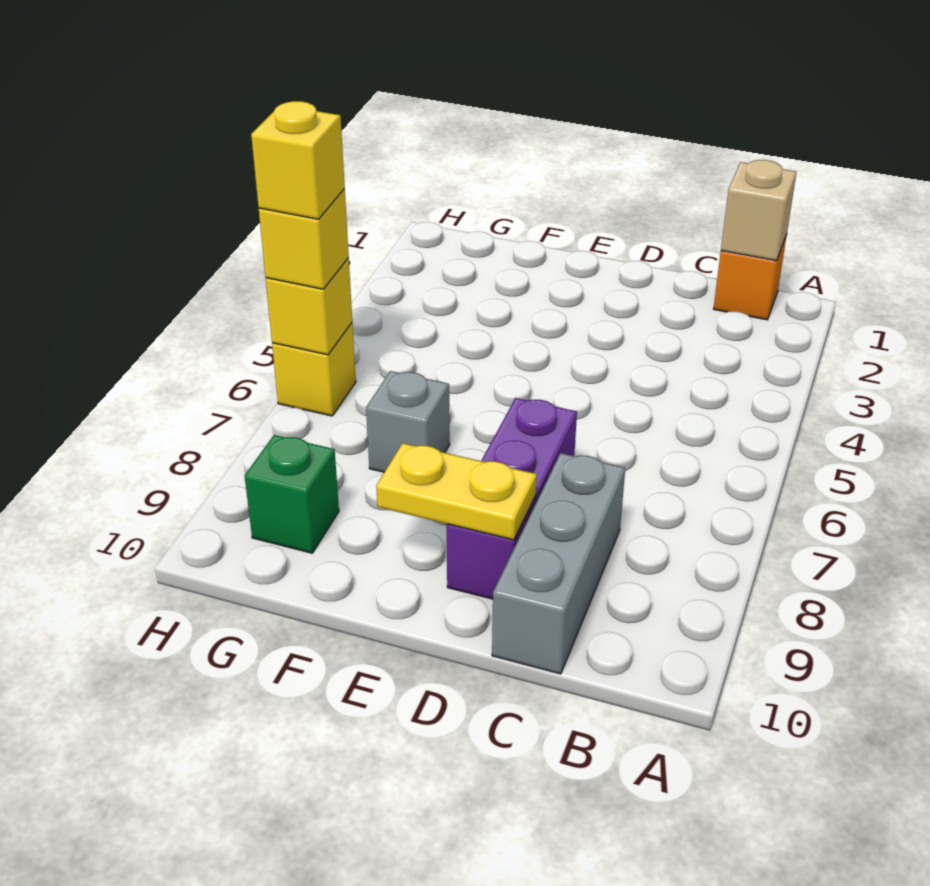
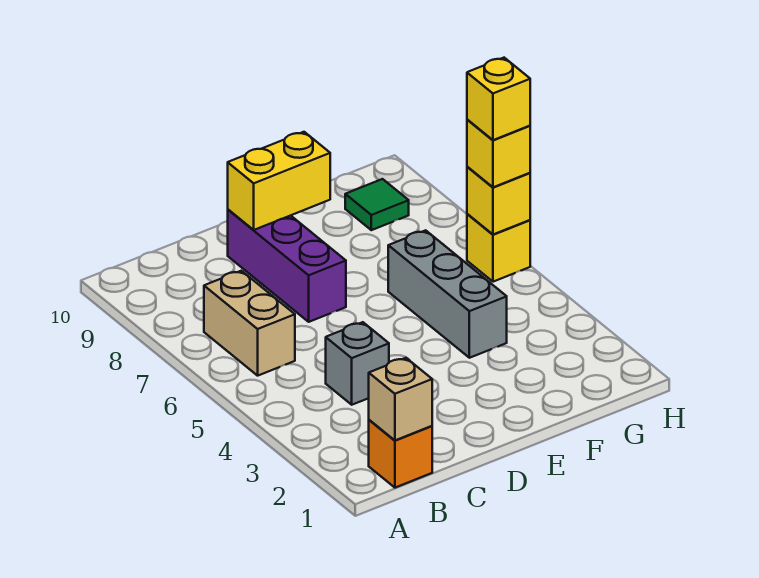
none -> tan 1x2 brick [204,271,295,376]
grey 1x3 brick [492,453,625,674] -> grey 1x3 brick moved to [388,230,507,358]
yellow 1x2 plate [376,443,537,540] -> yellow 1x2 brick [228,132,330,230]
grey 1x1 brick [366,371,450,472] -> grey 1x1 brick moved to [326,322,389,405]
green 1x1 brick [245,435,339,553] -> green 1x1 tile [345,179,409,230]

